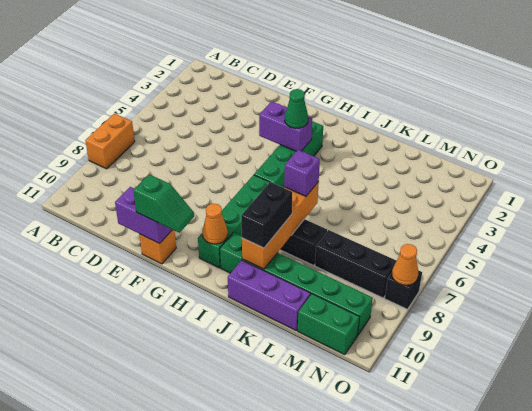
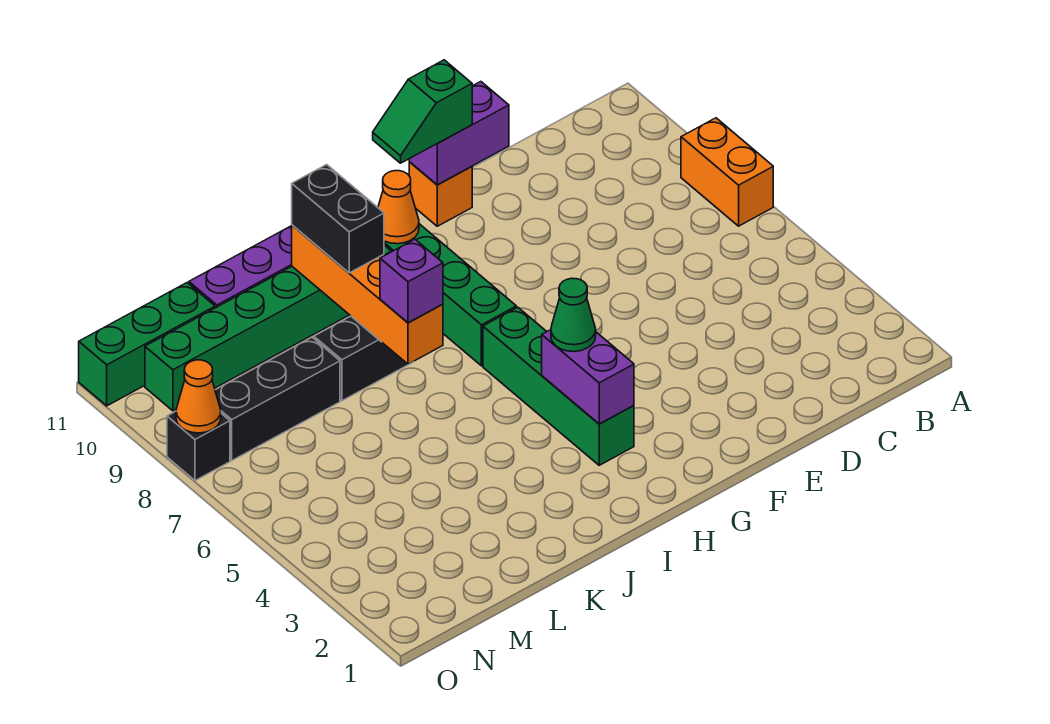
purple 1x2 brick [259,101,312,151] -> purple 1x2 brick turned to [542,330,634,424]
green 1x2 brick [298,294,360,355] -> green 1x3 brick [79,283,215,406]

